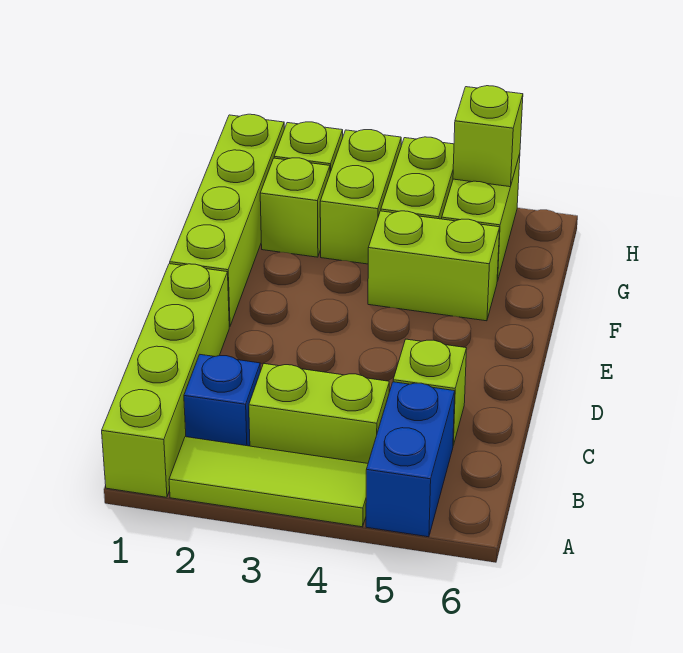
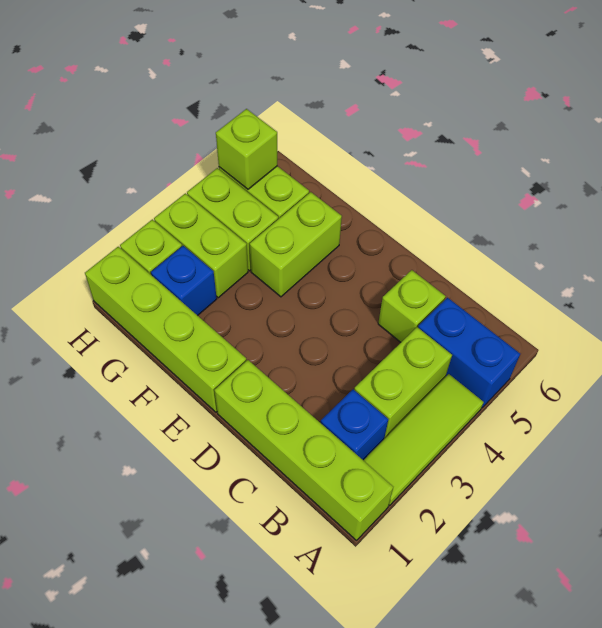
lime 1x1 brick [260,158,330,257] -> blue 1x1 brick [151,246,217,316]

